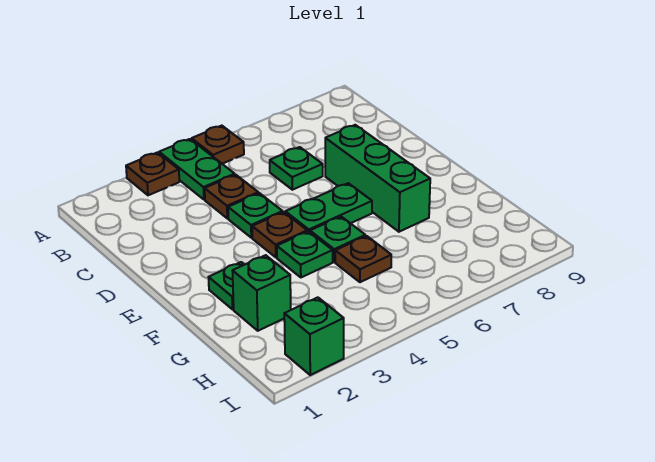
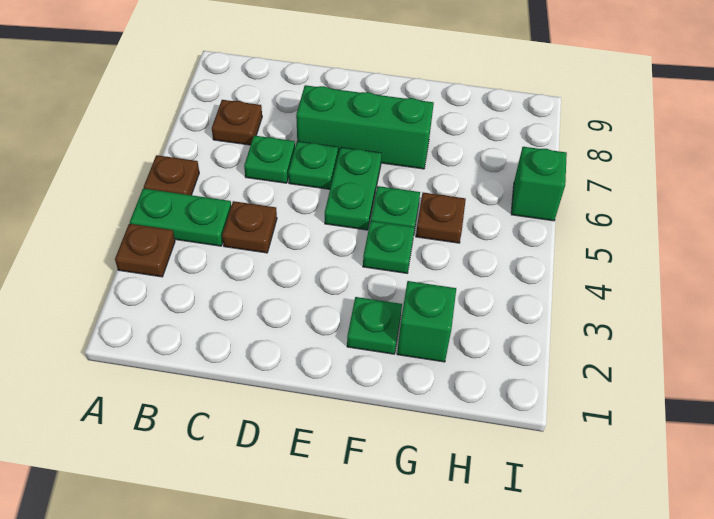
green 1x1 plate [228,193,283,238] -> green 1x1 plate moved to [288,141,338,189]
brown 1x1 plate [252,212,307,257] -> brown 1x1 plate moved to [212,100,262,145]
green 1x1 brick [284,297,344,375] -> green 1x1 brick moved to [511,147,567,221]

